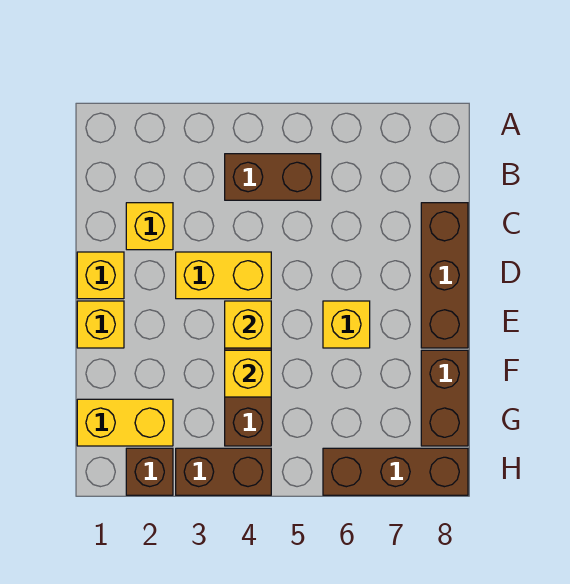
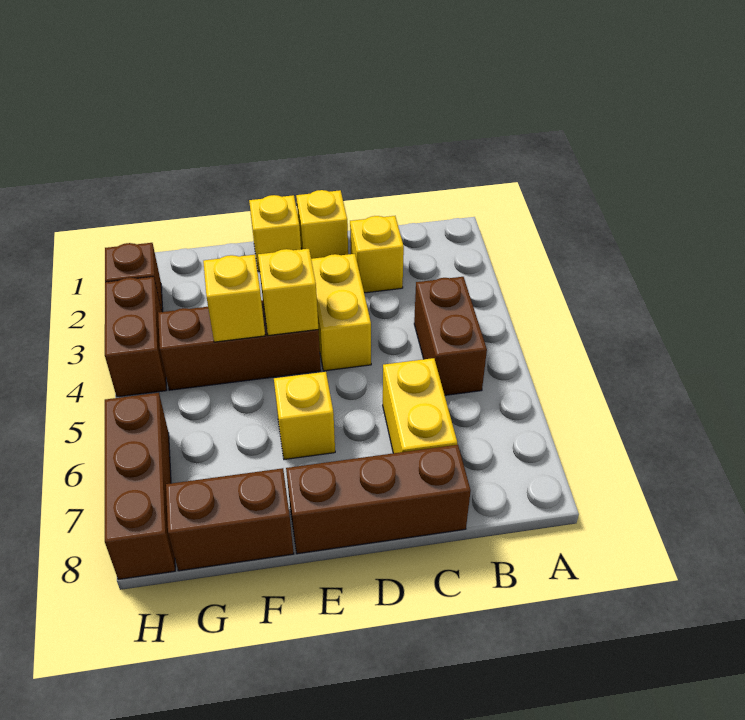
yellow 1x2 brick [77,399,173,446] -> yellow 1x2 brick moved to [383,358,457,453]

